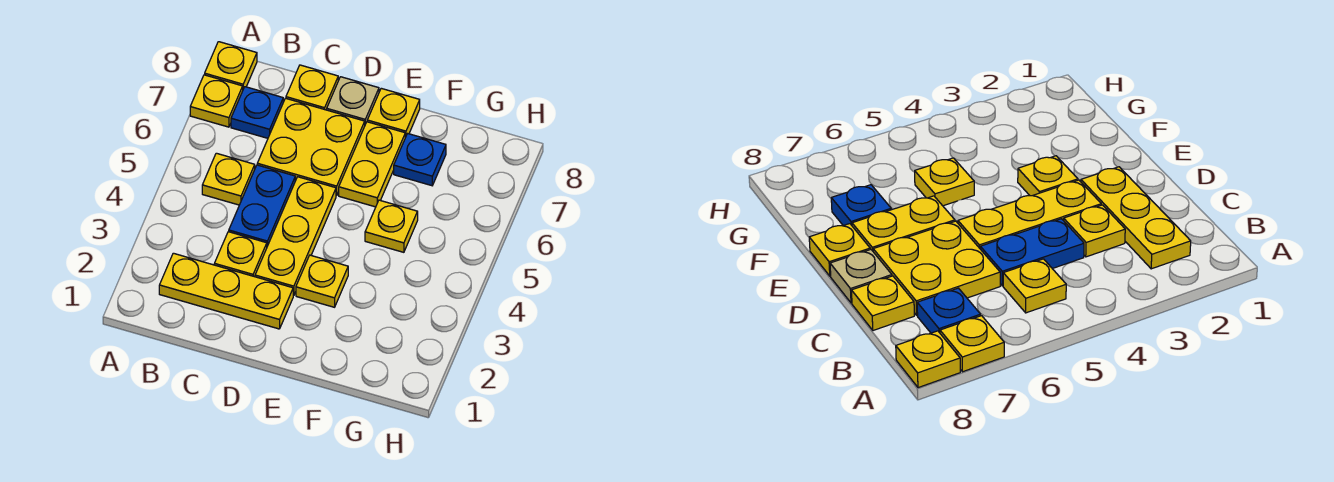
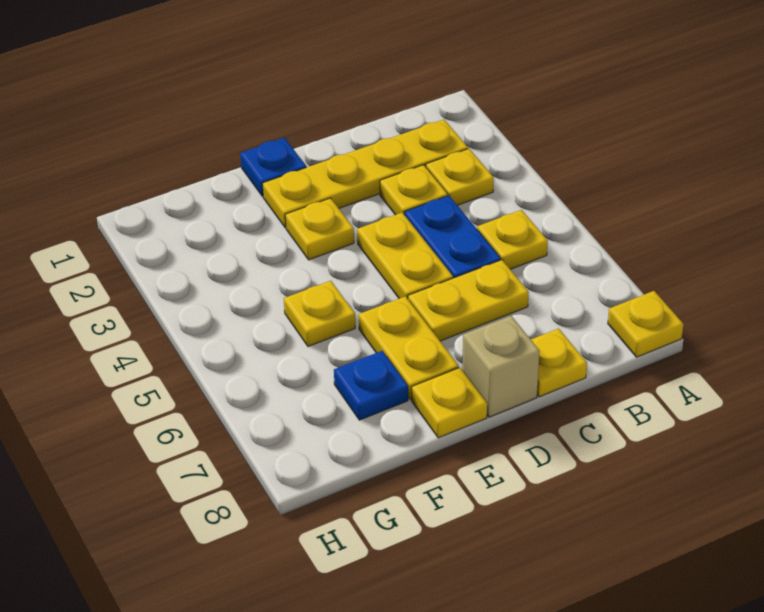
yellow 1x1 plate [190,75,243,127] -> yellow 1x1 plate moved to [426,149,494,205]
yellow 1x3 plate [159,253,293,329] -> yellow 1x4 plate [262,119,468,228]
blue 1x1 plate [231,87,283,138] -> blue 1x1 plate moved to [240,138,306,197]
yellow 2x2 plate [257,98,365,196] -> yellow 1x2 plate [408,260,529,341]
yellow 1x3 plate [255,177,336,296] -> yellow 1x2 plate [357,213,453,299]
tan 1x1 plate [327,77,379,124] -> tan 1x1 brick [462,316,540,417]

